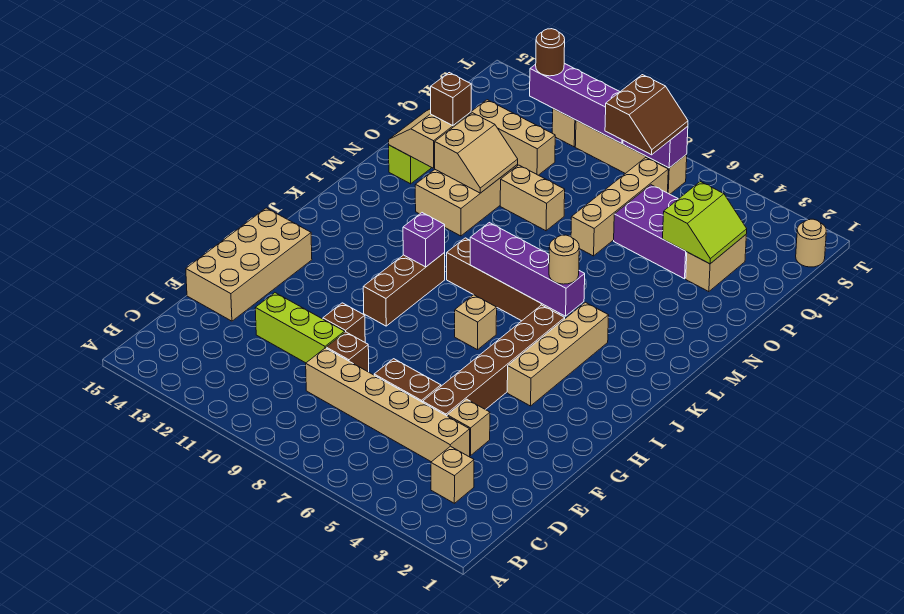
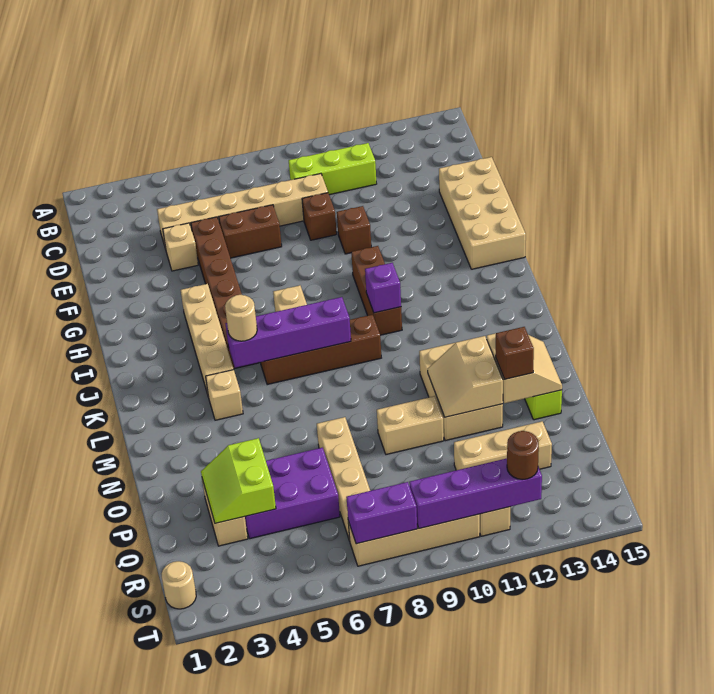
tan 1x1 brick [431,446,474,503] -> tan 1x1 brick moved to [206,370,243,420]
lime 1x3 brick [255,293,345,363] -> lime 1x3 brick moved to [289,143,377,195]
brown 2x2 slope [605,75,688,155] -> none

